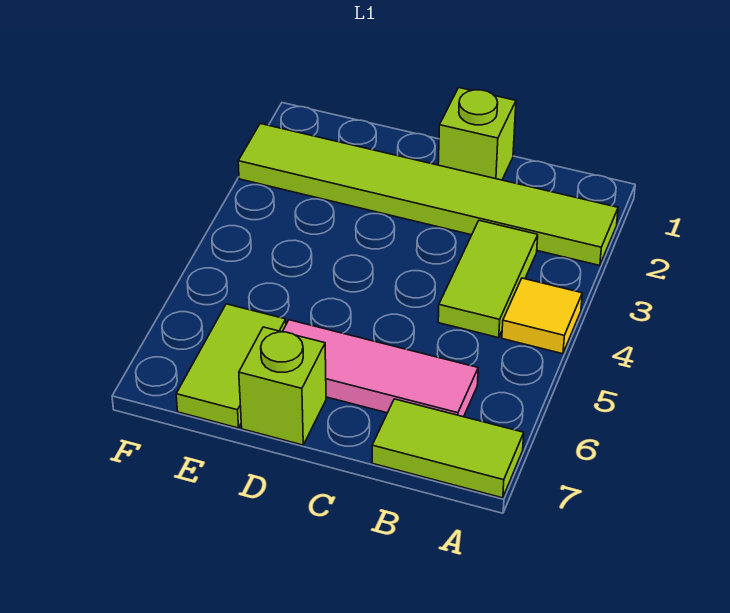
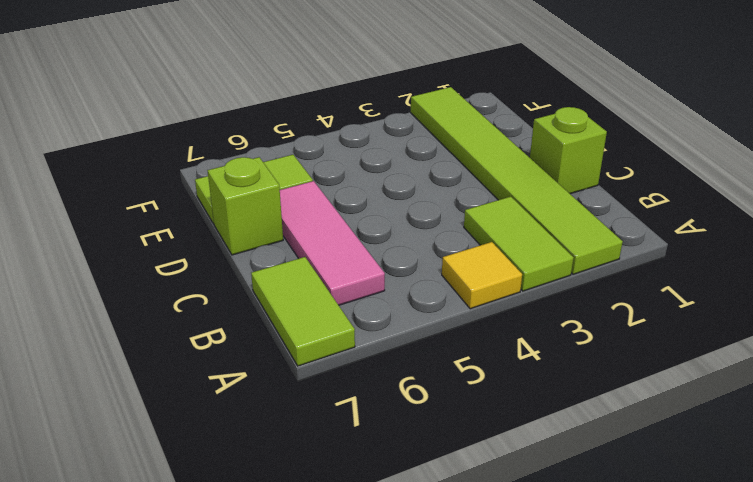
lime 1x2 tile [438,220,538,338] -> lime 1x2 tile turned to [464,197,574,291]

